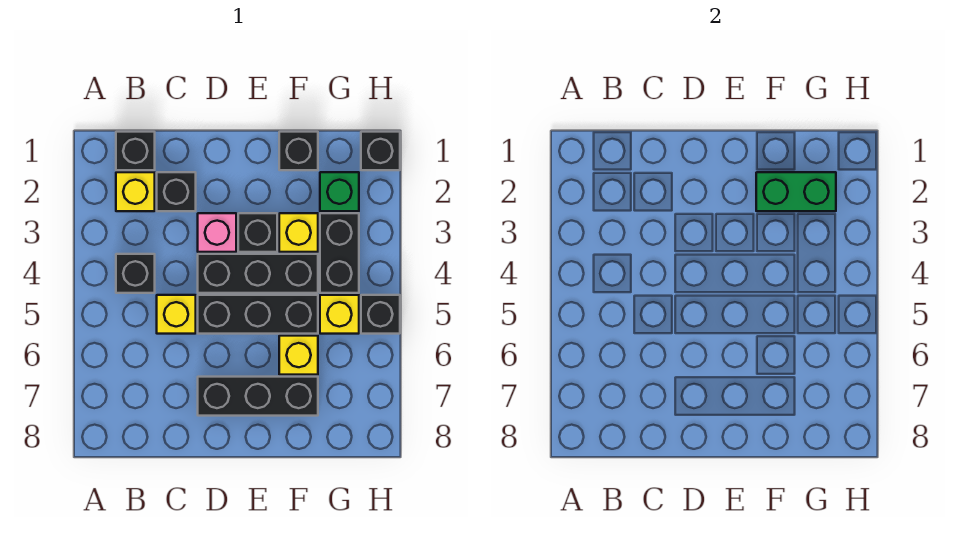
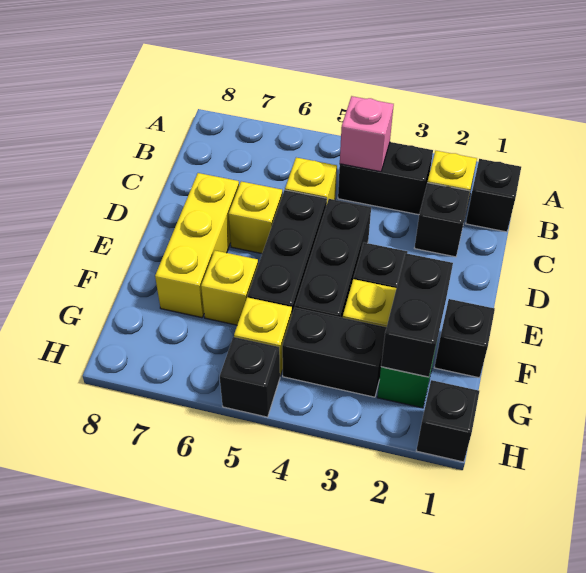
black 1x1 brick [116,254,155,293] -> black 1x2 brick [338,142,433,215]
pink 1x1 brick [198,213,236,252] -> pink 1x1 brick moved to [340,96,394,172]
none -> yellow 1x1 brick [229,181,282,254]
black 1x3 brick [198,377,318,416] -> yellow 1x3 brick [155,173,239,318]
green 1x2 brick [756,172,836,211] -> black 1x2 brick [381,253,453,377]

